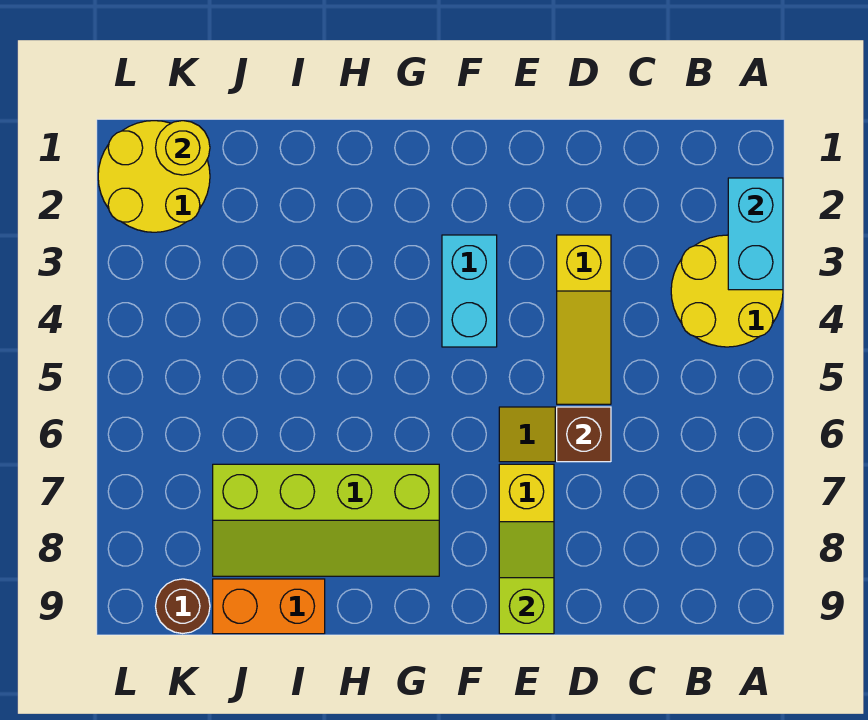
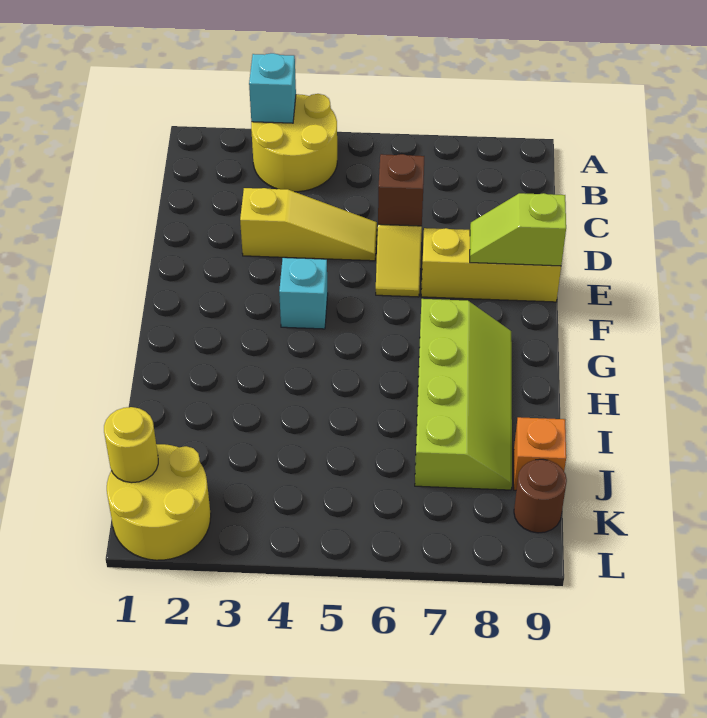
cyan 1x2 brick [728,178,783,290] -> cyan 1x1 brick [249,53,296,123]
cyan 1x2 brick [442,235,497,347] -> cyan 1x1 brick [279,258,328,329]
orange 1x2 brick [213,579,325,634] -> orange 1x1 brick [514,417,566,490]

